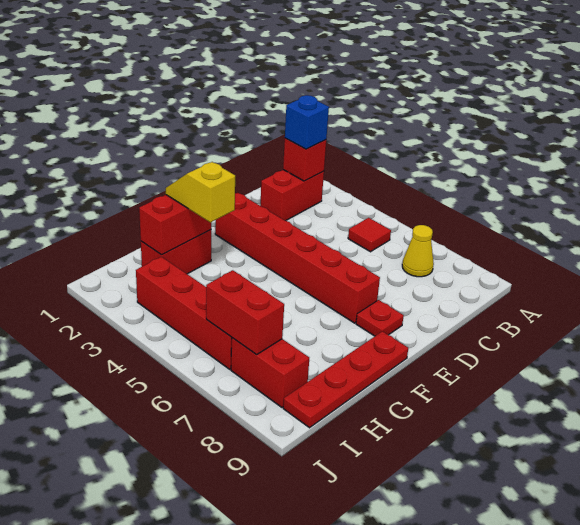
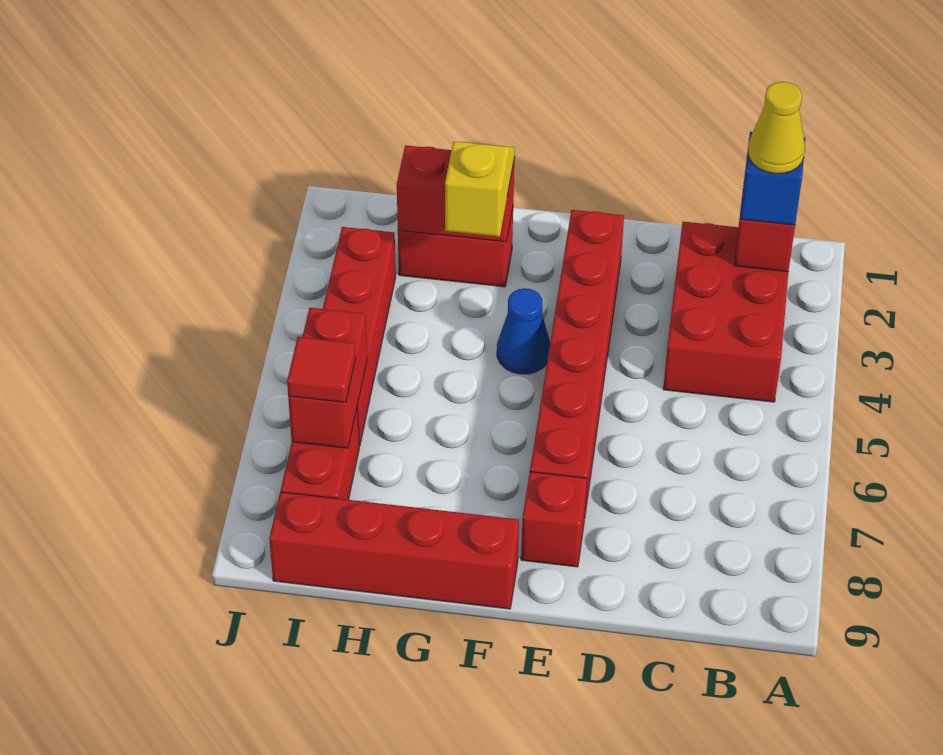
red 1x2 brick [260,170,324,221] -> red 2x3 brick [663,222,788,402]
red 1x1 tile [348,218,391,252] -> red 1x1 tile moved to [287,337,356,402]
yellow 1x1 cone [402,225,434,277] -> yellow 1x1 cone moved to [748,82,805,174]
red 1x1 plate [356,300,404,336] -> red 1x1 brick [521,472,587,567]
none -> blue 1x1 cone [497,288,550,374]
red 1x4 plate [283,331,408,428] -> red 1x4 brick [269,492,519,609]

